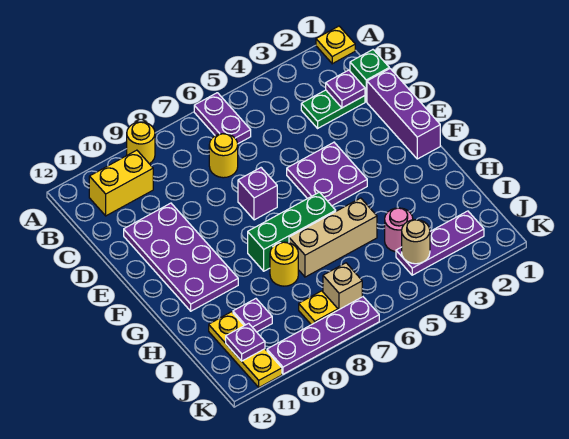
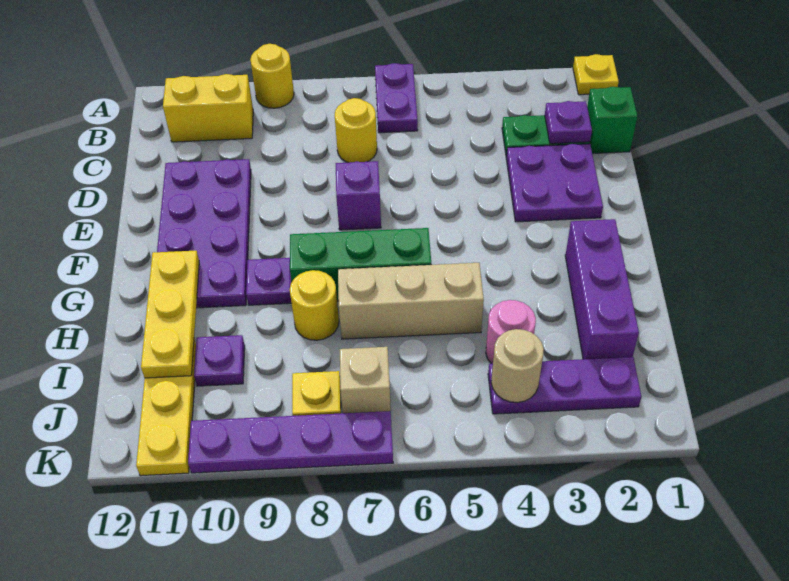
purple 1x3 brick [367,69,440,159] -> purple 1x3 brick moved to [565,219,639,359]
purple 2x2 plate [287,142,367,206] -> purple 2x2 plate moved to [506,144,603,222]
none -> yellow 1x3 plate [141,251,199,378]
purple 1x1 plate [226,323,265,361] -> purple 1x1 plate moved to [246,258,292,305]

